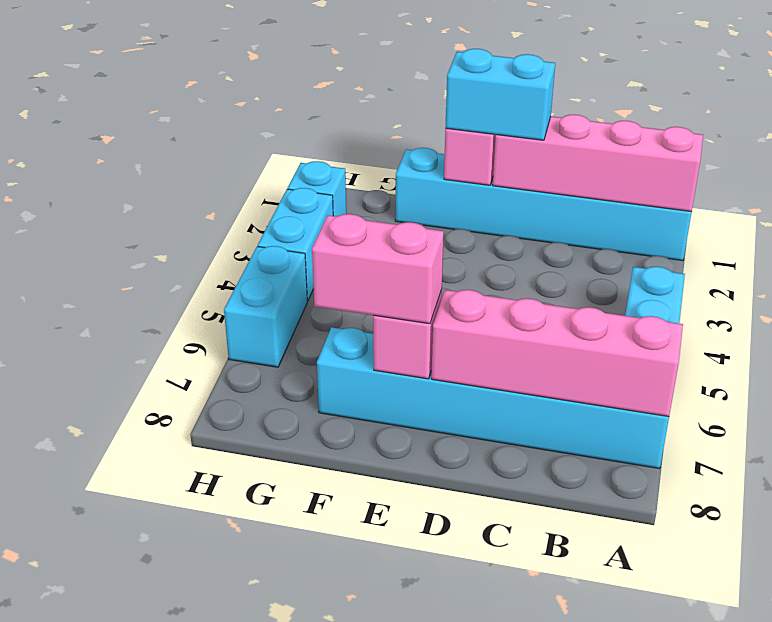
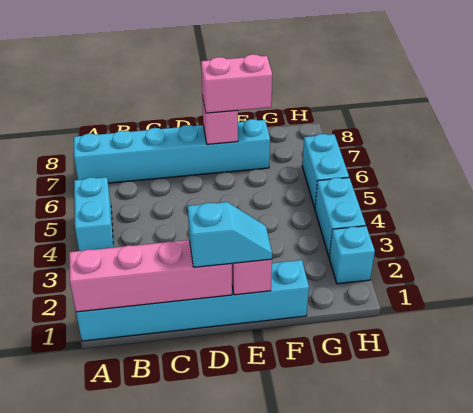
pink 1x4 brick [432,290,683,417] -> none
cyan 1x2 brick [446,49,555,140] -> cyan 1x2 slope [188,202,272,267]

